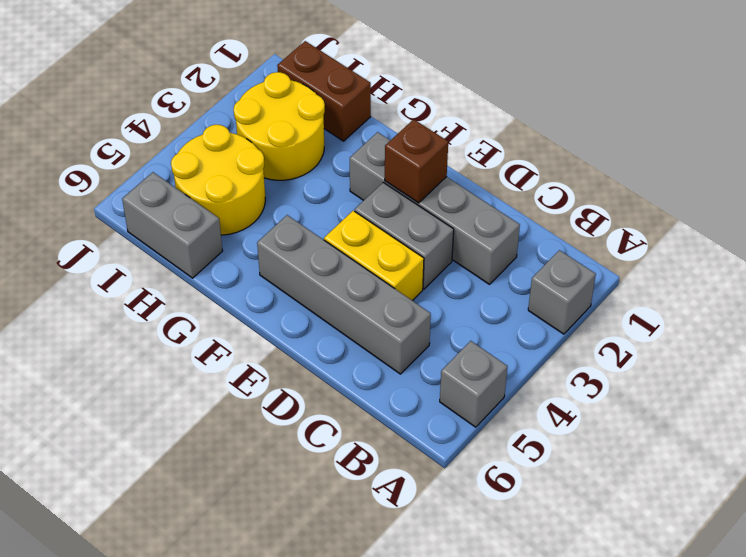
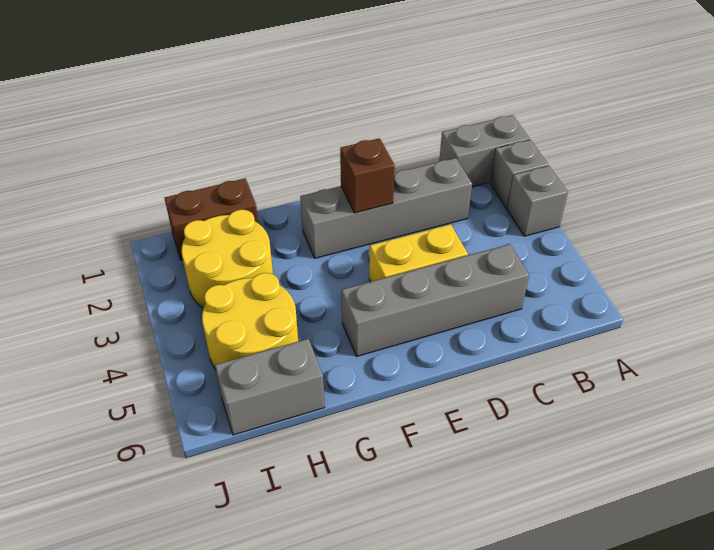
grey 1x1 brick [440,341,508,427] -> grey 1x1 brick moved to [507,166,568,236]
grey 1x2 brick [355,182,454,289] -> grey 1x2 brick moved to [439,115,530,187]

